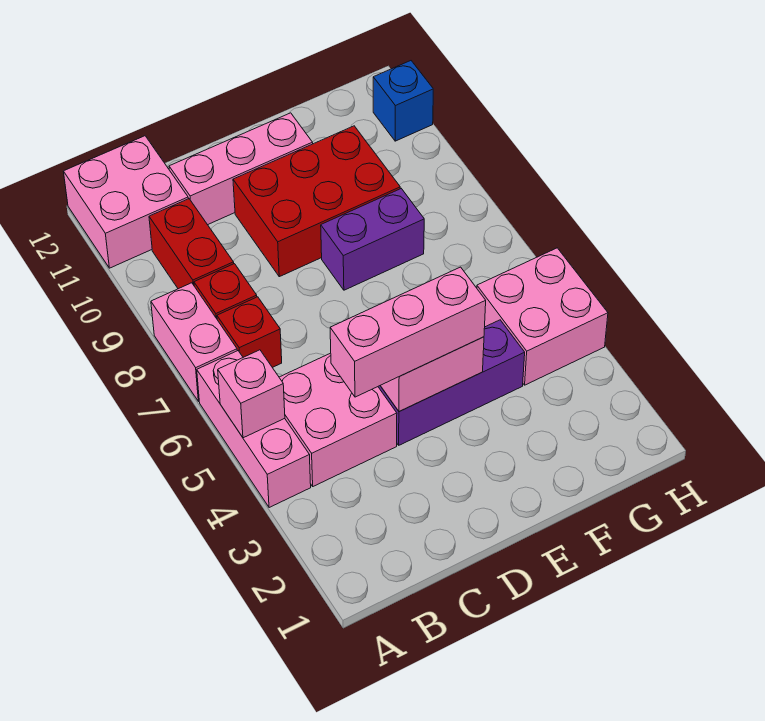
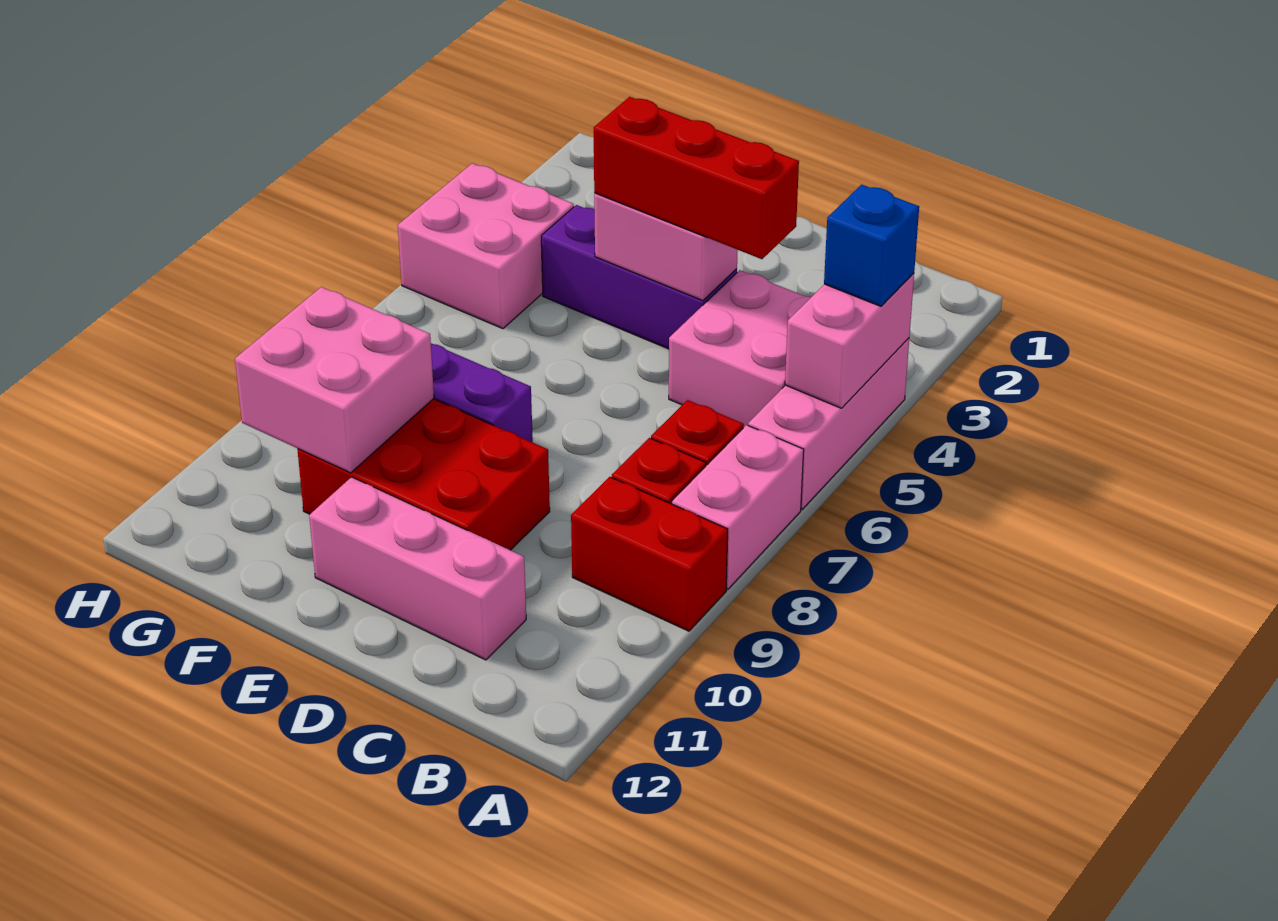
pink 1x1 brick [218,350,285,438] -> pink 1x2 brick [785,273,914,408]
pink 2x2 brick [64,136,188,268] -> pink 2x2 brick moved to [235,287,434,473]
red 1x2 brick [149,199,234,289] -> red 1x2 brick turned to [571,477,728,631]
pink 1x3 brick [330,267,486,397] -> red 1x3 brick [594,97,799,259]
blue 1x1 brick [373,61,433,141] -> blue 1x1 brick moved to [824,185,919,306]

